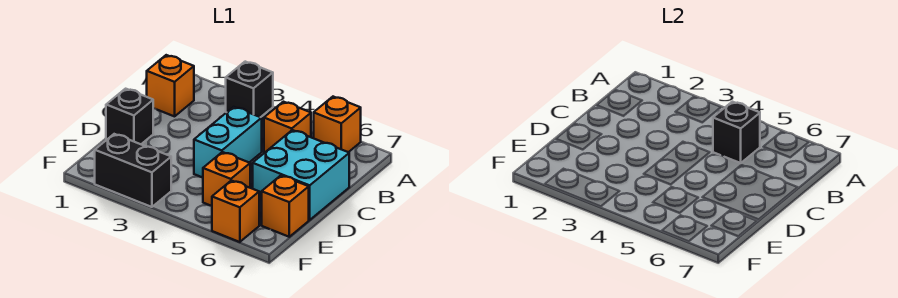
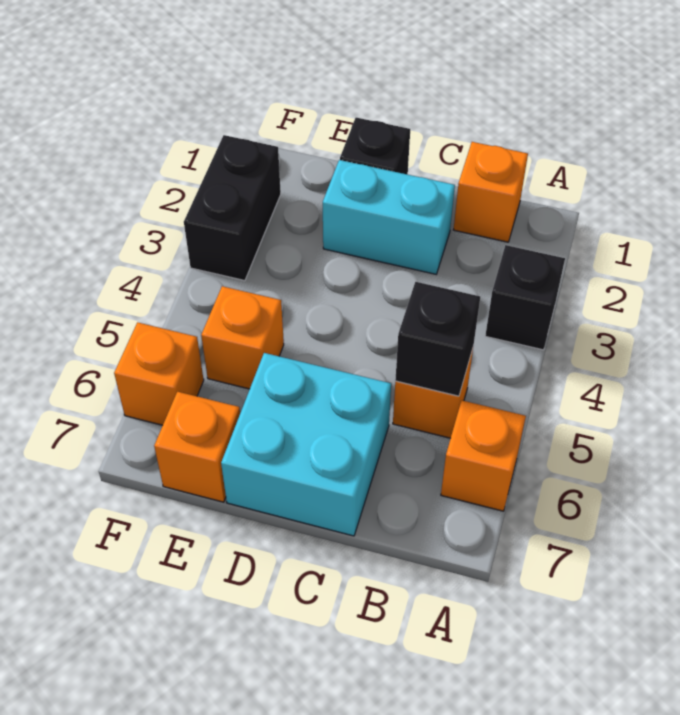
cyan 1x2 brick [194,107,262,177] -> cyan 1x2 brick moved to [323,160,455,274]

